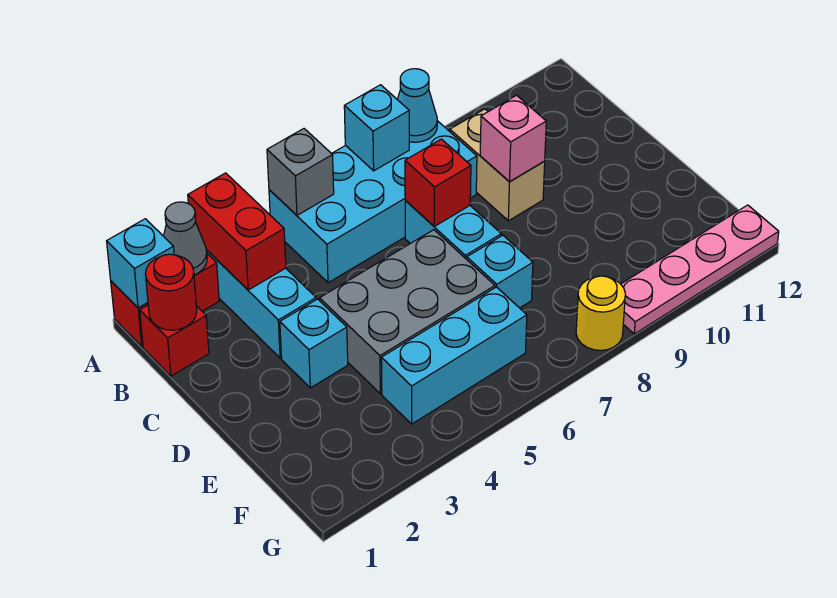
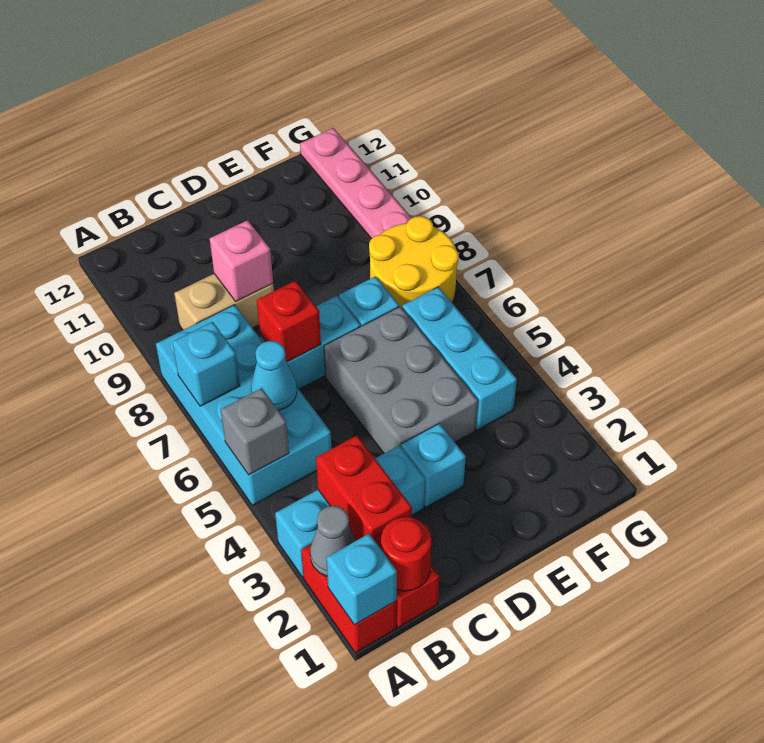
red 1x2 brick [188,173,286,290] -> red 1x2 brick turned to [316,436,412,549]
cyan 1x1 cone [397,69,437,142] -> cyan 1x1 cone moved to [251,341,297,410]
yellow 1x1 round brick [576,276,625,350] -> yellow 2x2 round brick [369,216,459,308]

